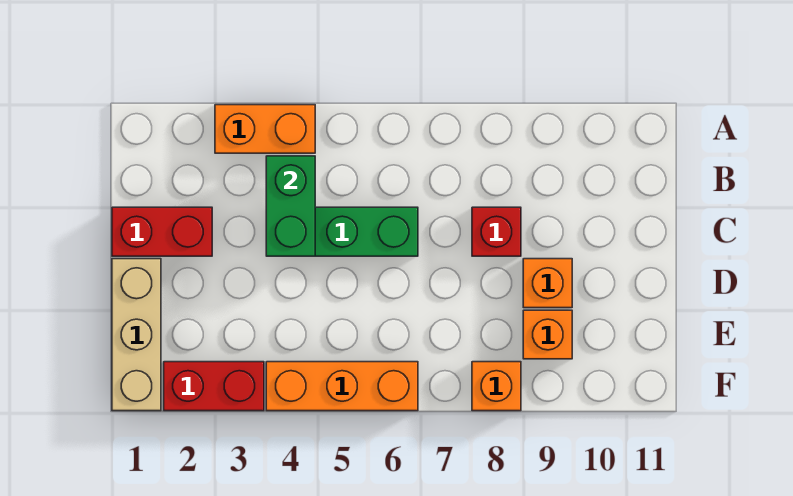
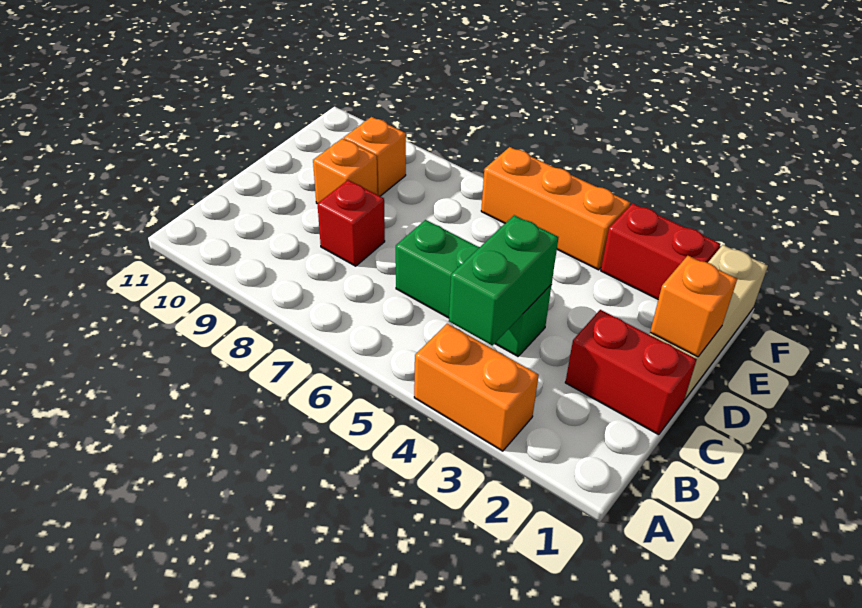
orange 1x1 brick [472,362,521,411] -> orange 1x1 brick moved to [650,256,737,357]

